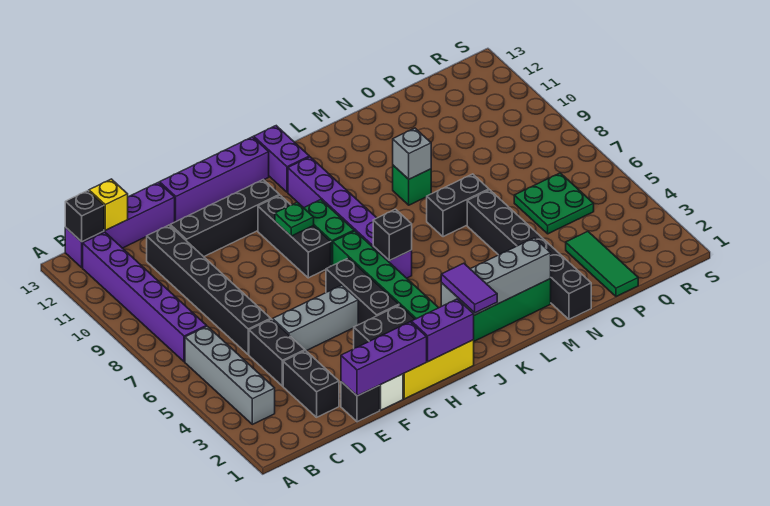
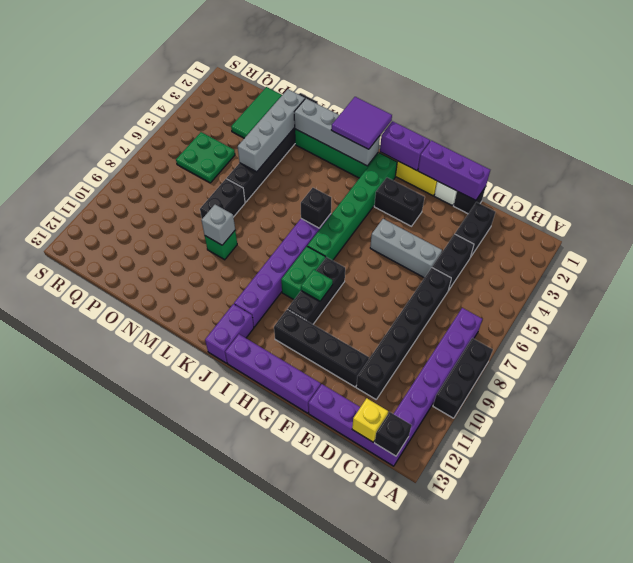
grey 1x4 brick [185,326,275,424] -> grey 1x4 brick moved to [238,89,305,172]
black 1x3 brick [326,258,399,325] -> black 1x3 brick moved to [433,338,493,418]
purple 1x2 tile [441,263,497,313] -> purple 2x2 tile [331,97,392,149]
black 1x2 brick [427,174,489,237] -> black 1x2 brick turned to [200,179,245,219]

